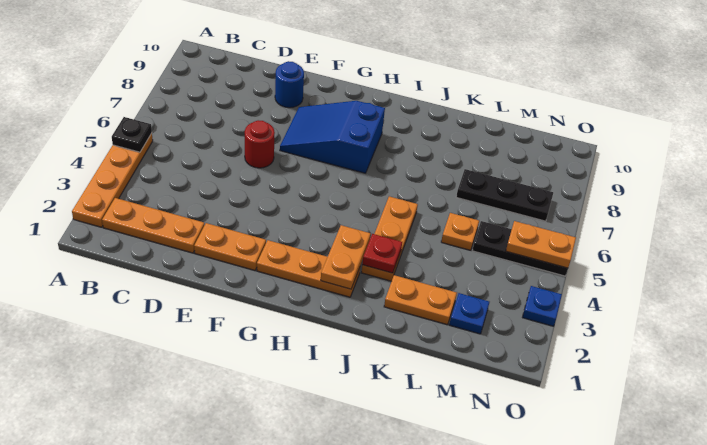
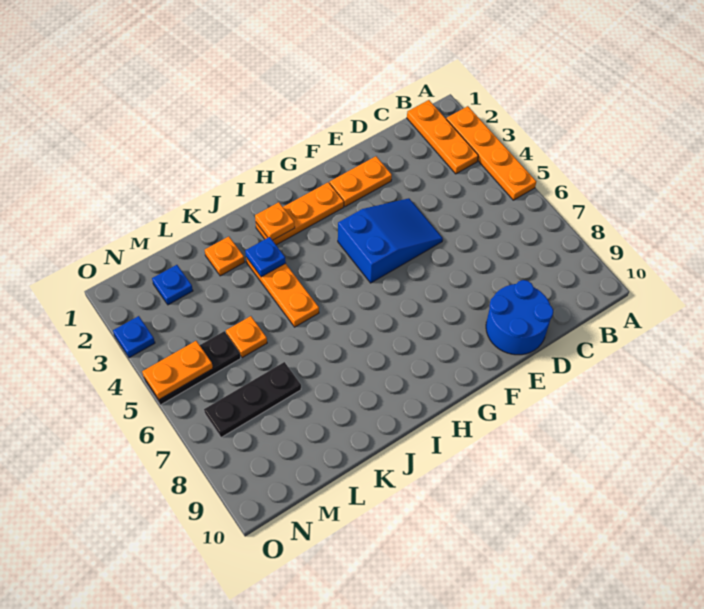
black 1x1 plate [112,117,152,152] -> none
orange 1x3 plate [102,198,204,253] -> orange 1x3 plate turned to [407,100,478,174]
red 1x1 round brick [245,120,275,168] -> none
blue 1x1 round brick [275,61,304,108] -> blue 2x2 round brick [486,280,553,355]
blue 2x3 slope [280,101,385,173] -> blue 2x3 slope moved to [338,198,443,283]
orange 1x2 plate [321,225,371,289] -> orange 1x1 plate [255,202,295,240]
red 1x1 plate [362,234,402,273] -> blue 1x1 plate [245,237,286,277]
orange 1x2 plate [384,275,457,325] -> orange 1x1 plate [205,236,245,276]

